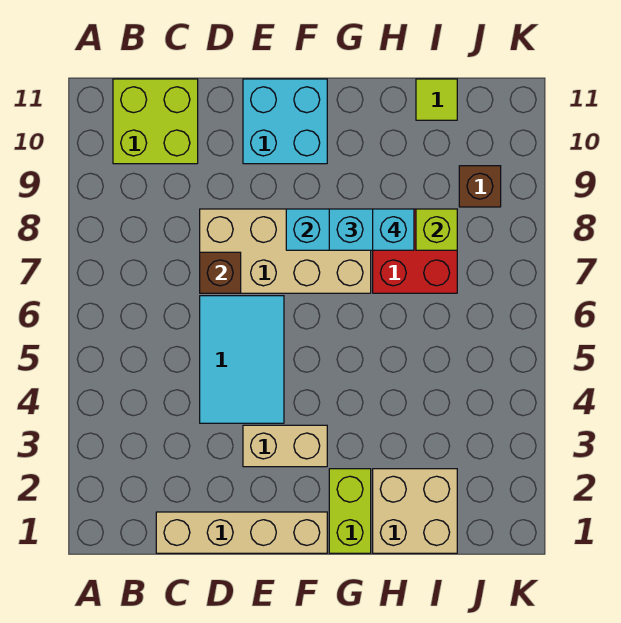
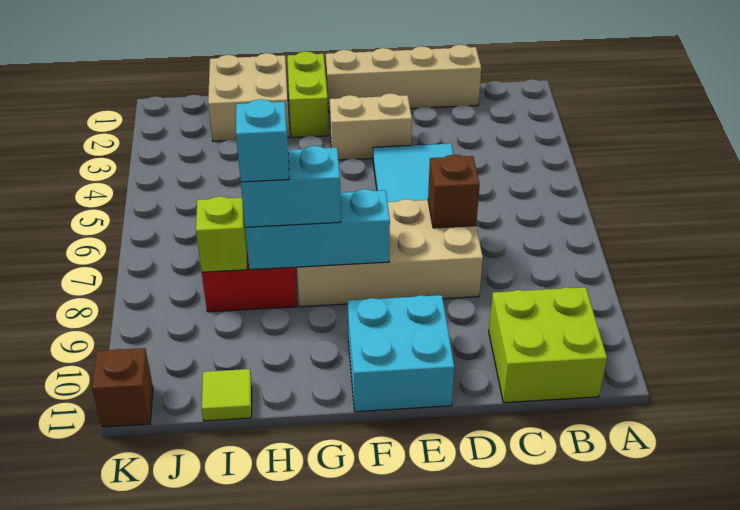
brown 1x1 brick [459,166,501,207] -> brown 1x1 brick moved to [92,348,153,427]

